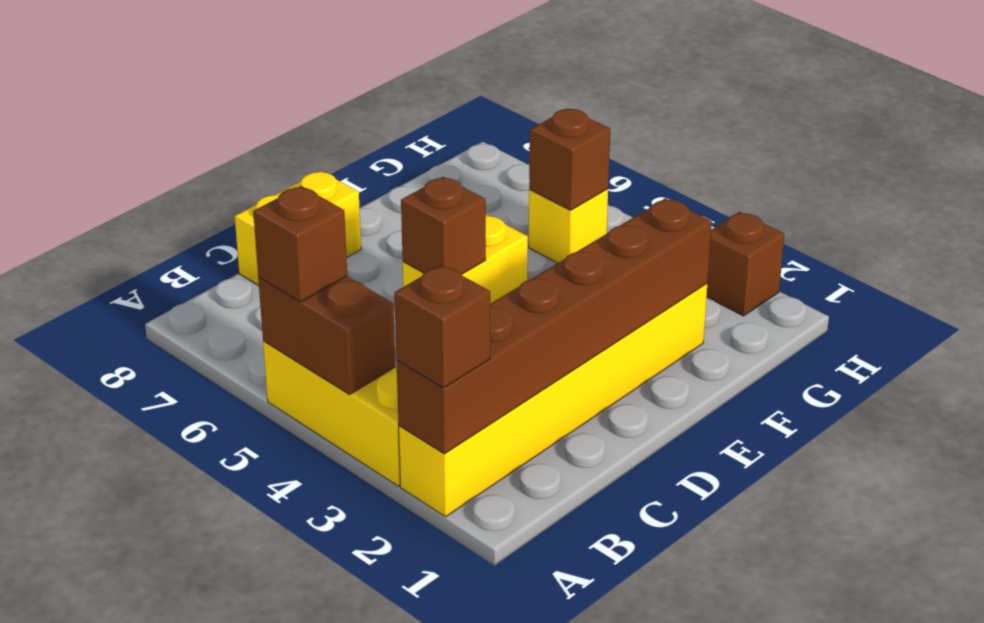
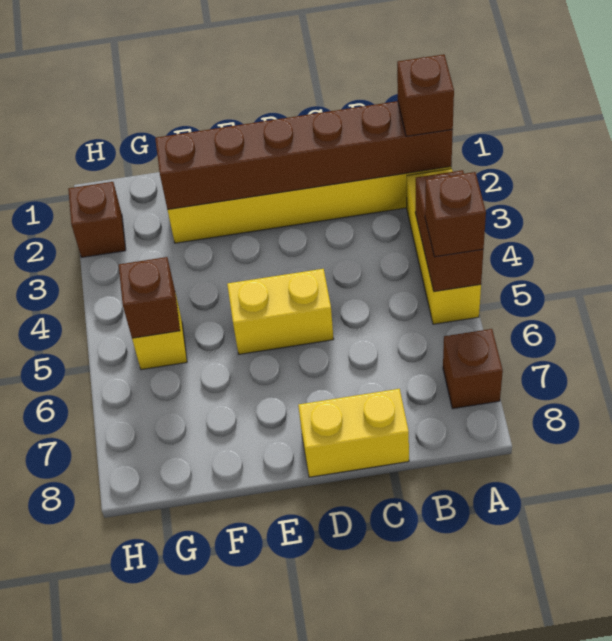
brown 1x1 brick [401,177,486,274] -> brown 1x1 brick moved to [443,329,503,409]

